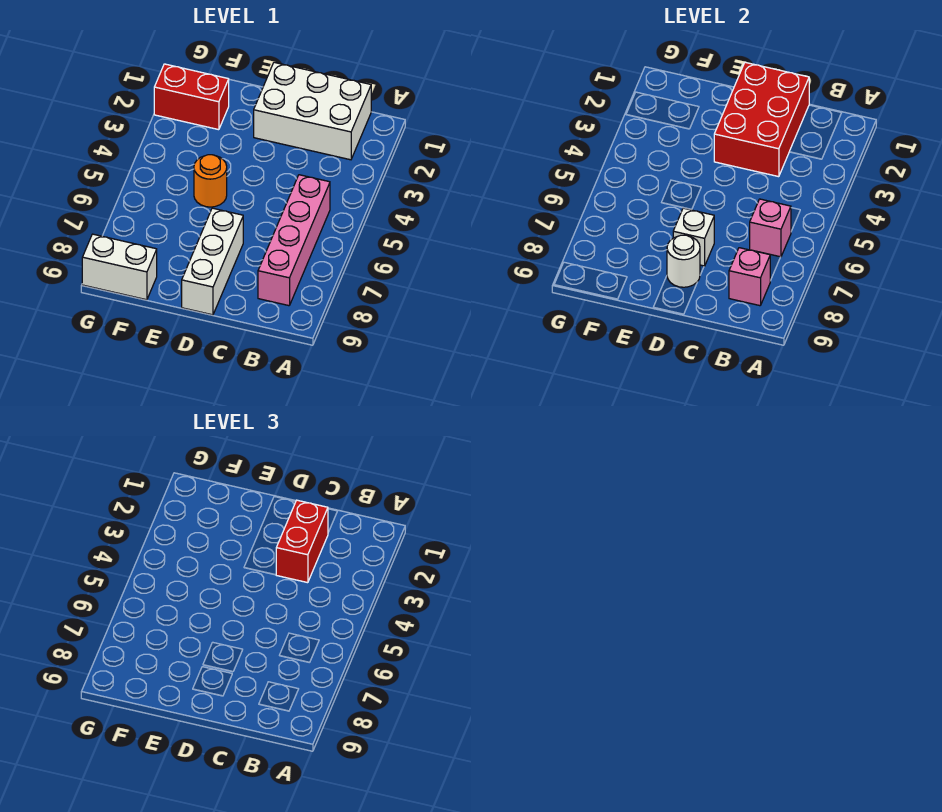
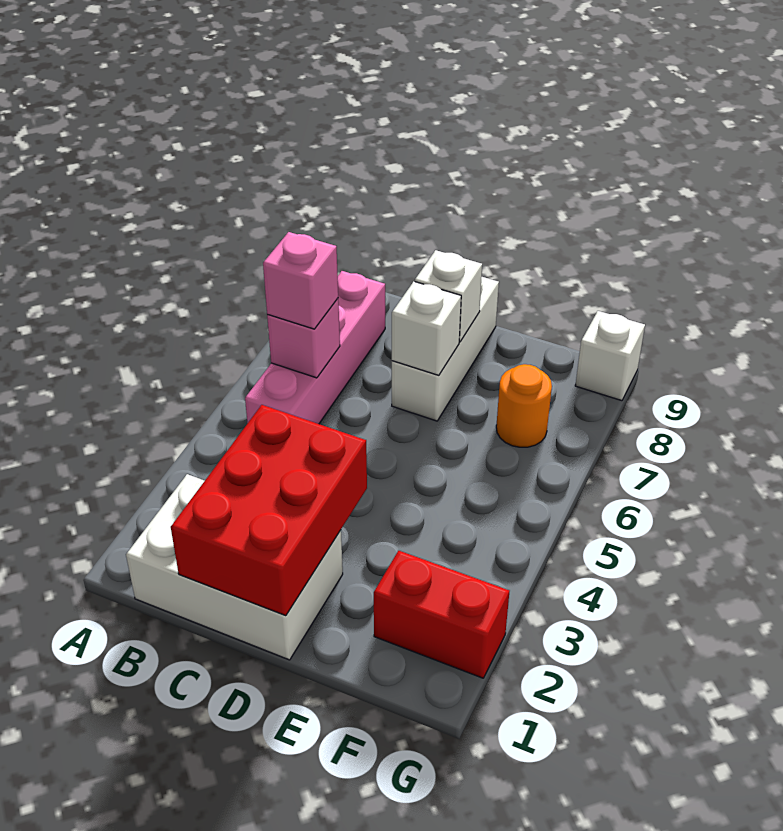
pink 1x1 brick [729,248,770,306] -> pink 1x1 brick moved to [263,232,338,329]
red 1x2 brick [276,500,328,583] -> none
white 1x1 round brick [667,235,700,287] -> white 1x1 brick [415,250,482,342]
orange 1x1 round brick [194,155,227,207] -> orange 1x1 round brick moved to [496,364,552,447]
white 1x2 brick [82,234,157,300] -> white 1x1 brick [575,311,645,401]

